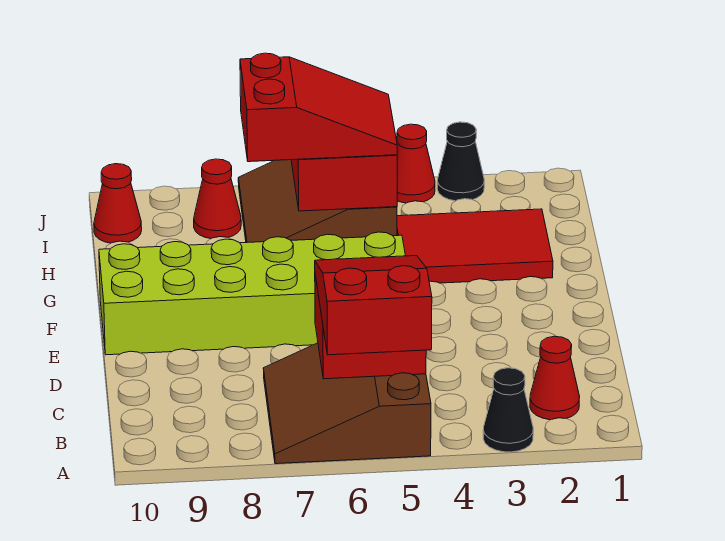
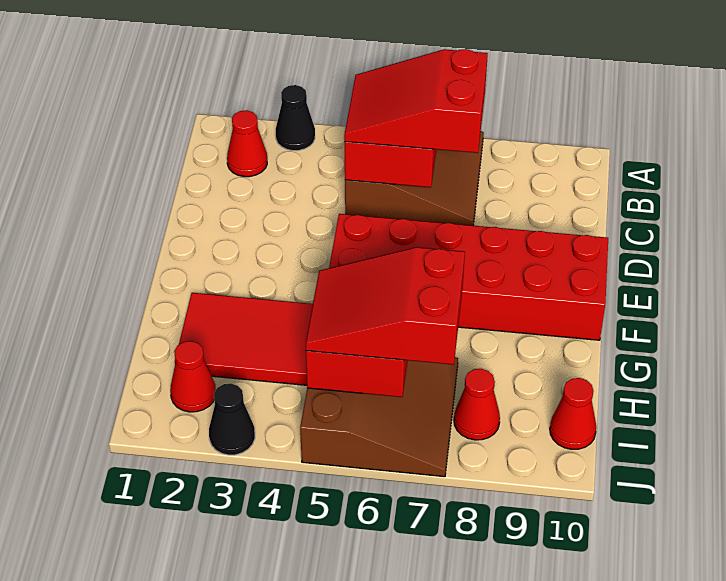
red 2x3 slope [315,256,432,355] -> red 2x3 slope turned to [344,49,488,153]
lime 2x6 brick [99,232,406,355] -> red 2x6 brick [329,214,608,340]
red 1x1 cone [397,124,435,203] -> red 1x1 cone moved to [170,341,216,412]

